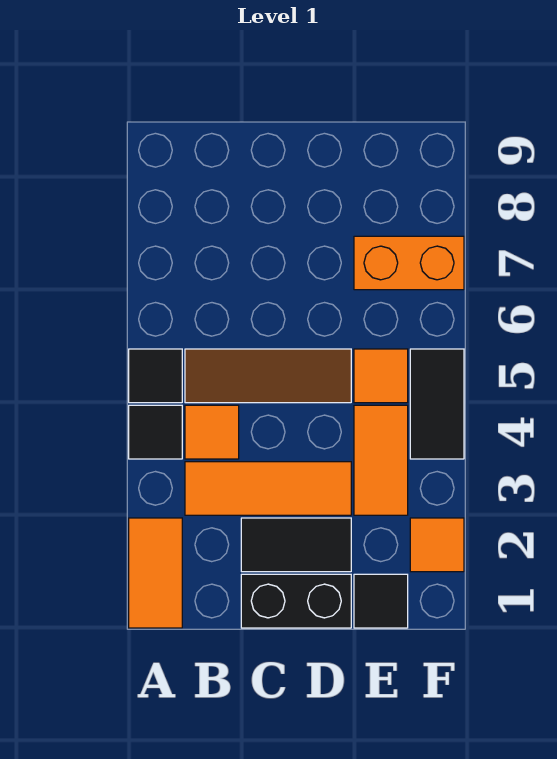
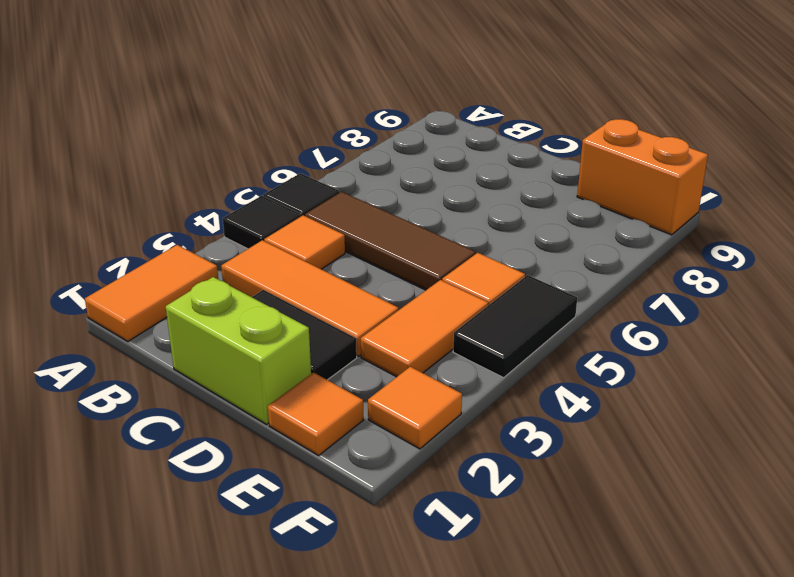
black 1x2 brick [241,574,351,628] -> lime 1x2 brick [166,277,311,425]
black 1x1 tile [354,574,408,628] -> orange 1x1 tile [268,372,363,455]
orange 1x2 brick [354,236,464,290] -> orange 1x2 brick moved to [577,119,708,235]

